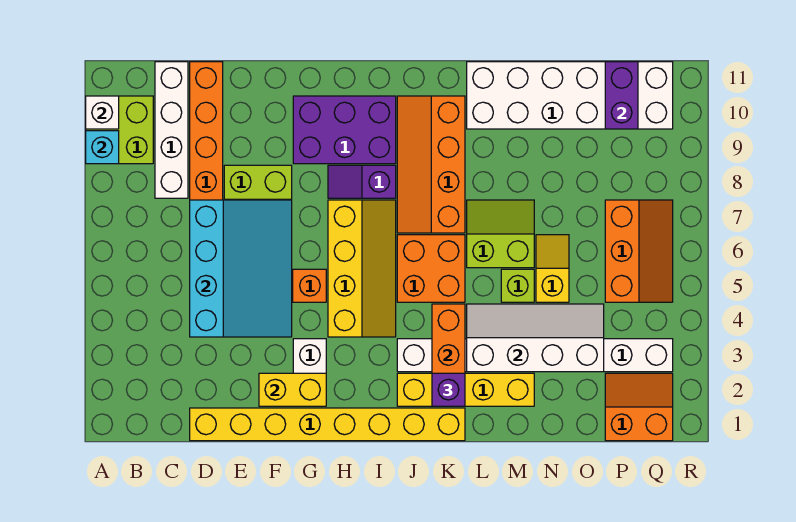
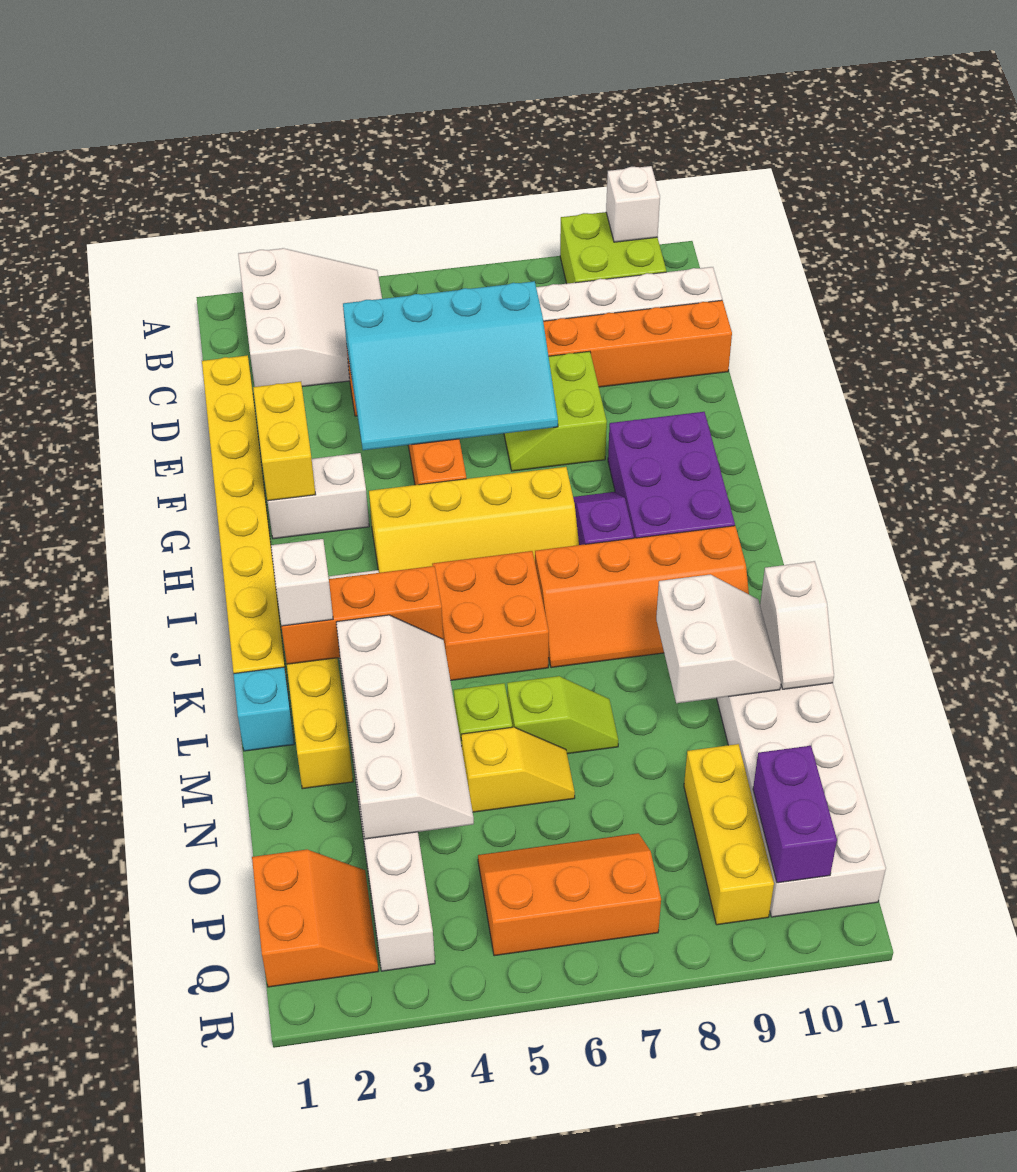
none -> white 3x3 slope [238,248,382,387]
cyan 1x1 brick [86,131,119,164] -> cyan 1x1 brick moved to [233,667,294,751]
orange 2x4 slope [397,96,465,233] -> orange 2x4 slope turned to [535,526,749,668]
purple 1x1 brick [432,373,465,406] -> white 1x1 brick [271,539,333,626]
lime 2x2 slope [467,200,534,268] -> lime 1x2 slope [507,676,618,754]
none -> white 2x2 slope [656,574,781,703]
none -> white 1x2 slope [760,561,834,689]
none -> yellow 1x3 brick [684,744,774,925]
orange 2x3 slope [605,200,673,302] -> orange 2x3 slope turned to [478,833,661,956]
purple 1x2 brick [605,62,638,129] -> purple 1x2 brick turned to [753,746,837,883]

